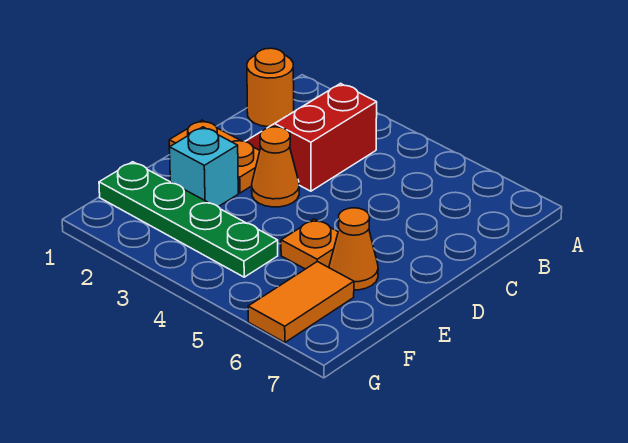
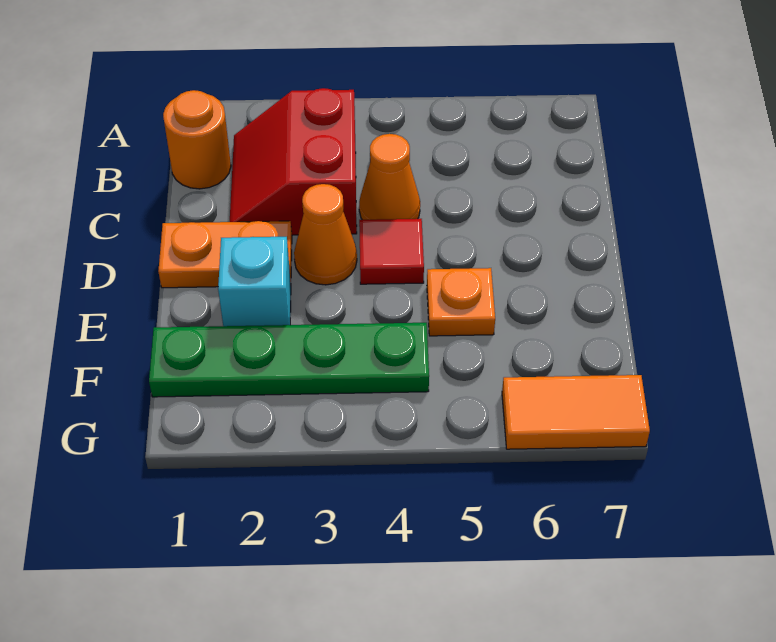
none -> red 1x1 tile [359,219,424,284]
orange 1x1 cone [329,208,378,290] -> orange 1x1 cone moved to [359,134,420,220]
orange 1x2 tile [248,262,354,343] -> orange 1x2 tile turned to [502,375,650,449]

